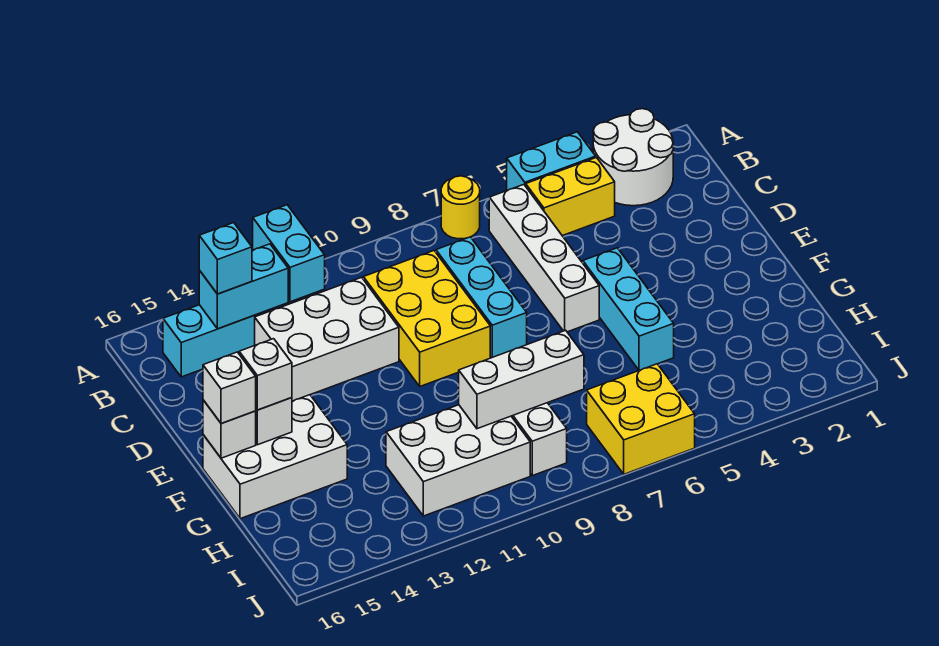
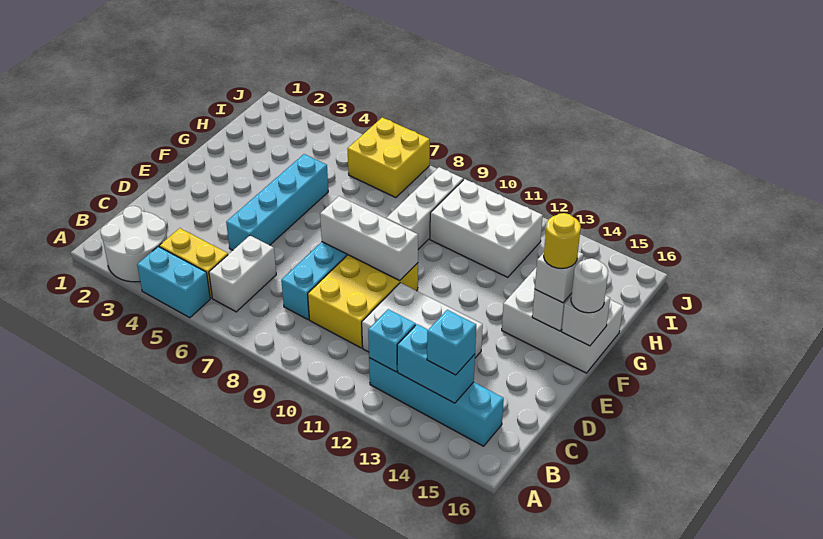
yellow 1x1 round brick [441,176,480,239] -> yellow 1x1 round brick moved to [544,213,581,268]
cyan 1x2 brick [253,205,325,302] -> cyan 1x1 brick [368,309,416,372]
white 1x4 brick [489,185,599,332] -> white 1x2 brick [209,236,276,312]
cyan 1x3 brick [583,248,674,370] -> cyan 1x4 brick [226,154,328,250]
white 1x1 brick [203,352,256,424] -> white 1x1 round brick [571,258,608,313]
white 1x3 brick [459,330,584,429] -> white 1x3 brick moved to [320,196,418,281]

